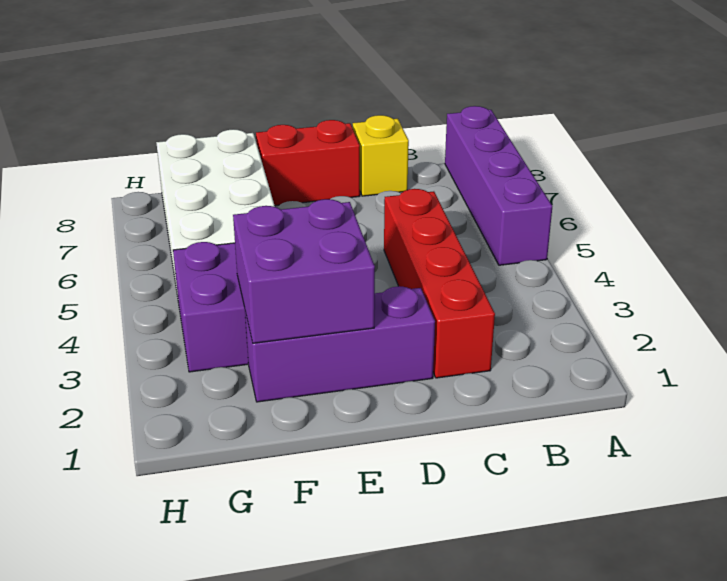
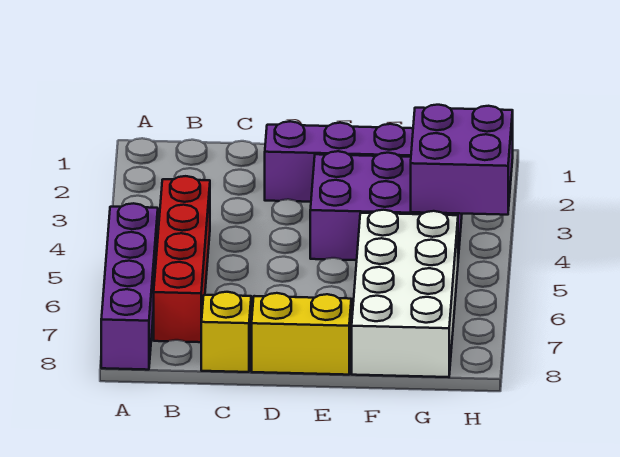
red 1x4 brick [384,189,495,378] -> red 1x4 brick moved to [154,176,210,342]
red 1x2 brick [256,120,360,206] -> yellow 1x2 brick [252,293,351,375]
purple 2x2 brick [233,199,375,343] -> purple 2x2 brick moved to [411,105,513,215]

